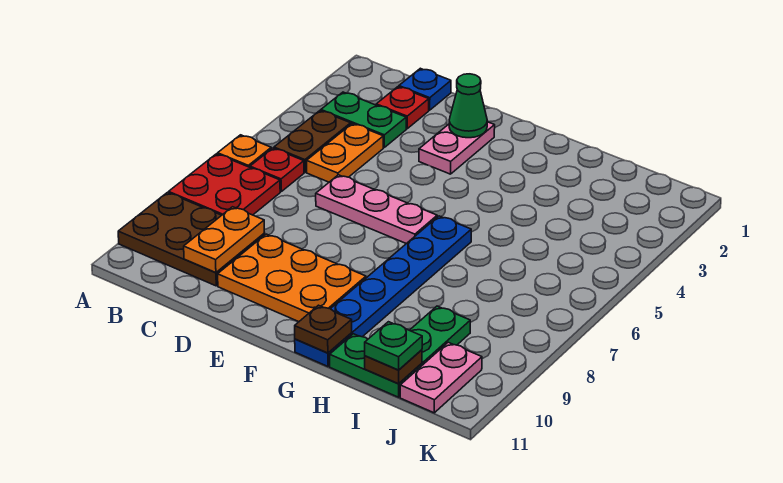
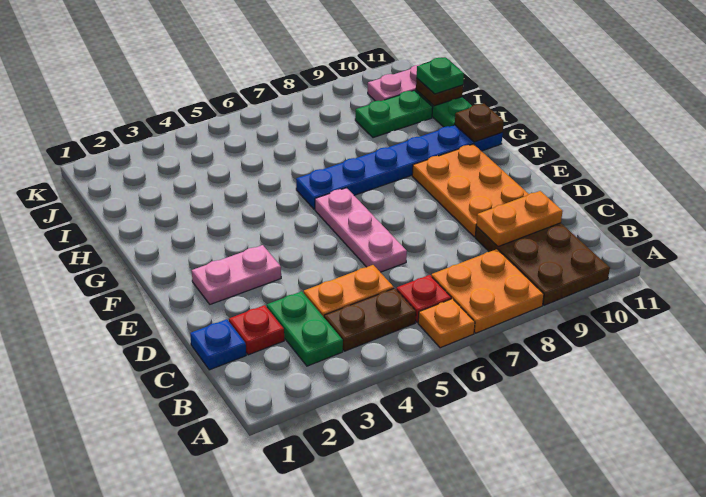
red 2x2 plate [169,154,280,215] -> orange 2x2 plate [431,249,544,333]
green 1x1 cone [449,74,487,138] -> none

